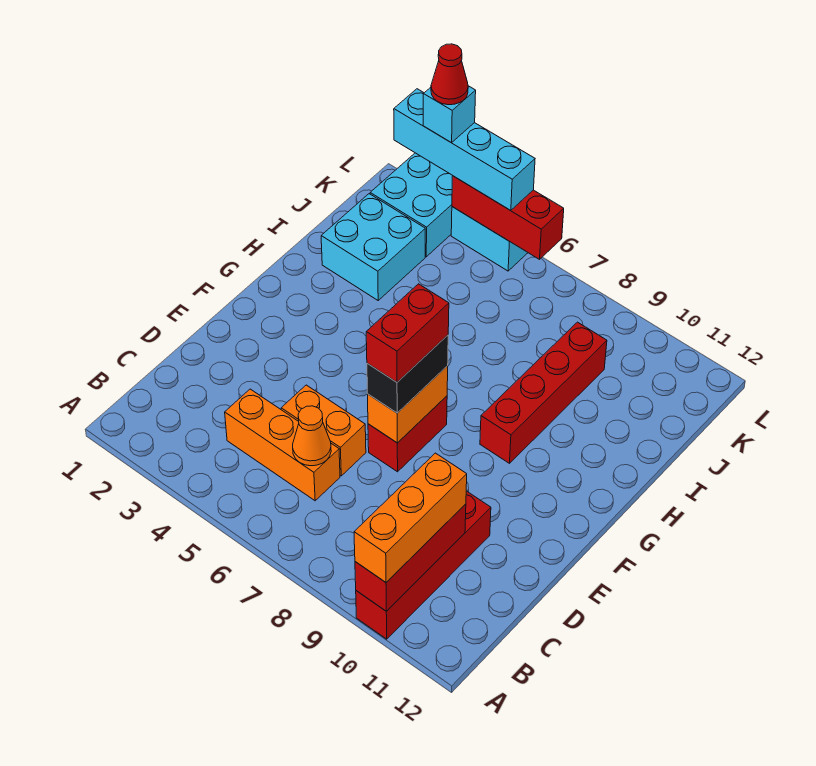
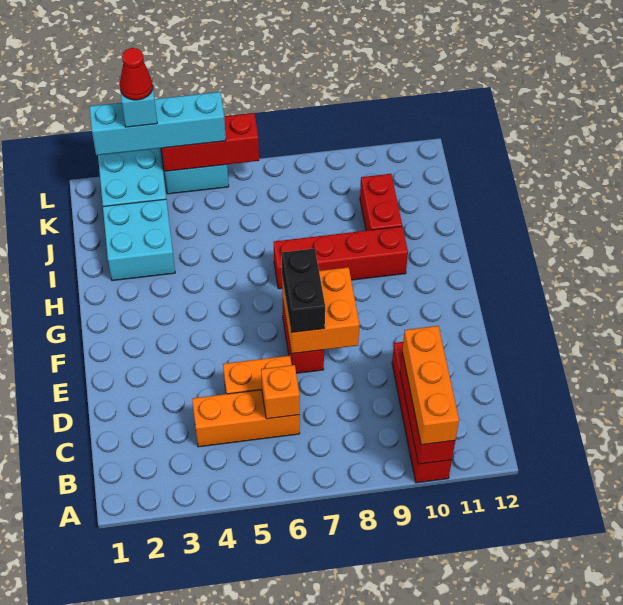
orange 1x1 cone [293,406,331,466] -> orange 1x1 brick [261,365,300,419]
orange 1x2 brick [367,366,448,443] -> orange 2x2 brick [282,267,360,354]
red 1x2 brick [366,284,449,382] -> red 1x2 brick moved to [360,174,402,231]
red 1x4 brick [480,322,607,463] -> red 1x4 brick turned to [274,226,408,289]

